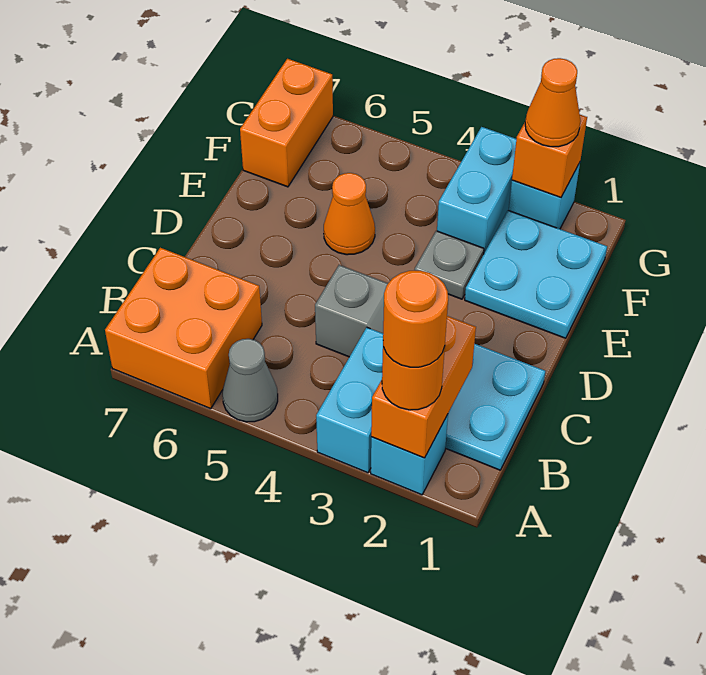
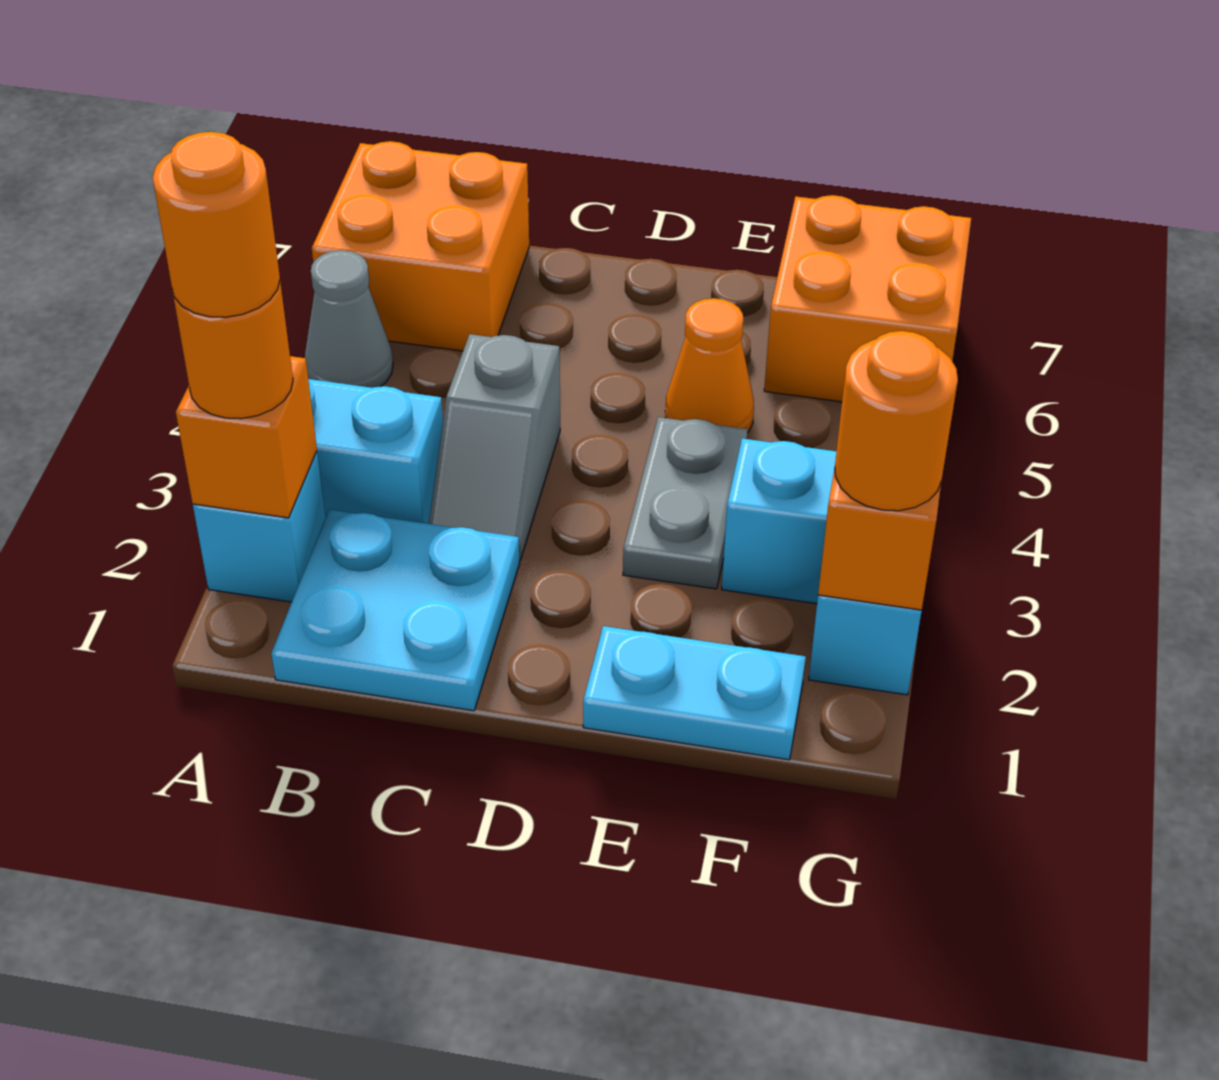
orange 1x2 brick [371,316,476,458] -> orange 1x1 brick [176,356,317,518]
cyan 2x2 plate [465,210,607,338] -> cyan 1x2 plate [583,626,806,760]
grey 1x1 plate [414,231,484,299] -> grey 1x2 plate [623,417,748,589]
orange 1x2 brick [240,59,333,187] -> orange 2x2 brick [764,195,971,402]
orange 1x1 cone [525,58,581,147] -> orange 1x1 round brick [835,331,958,511]

